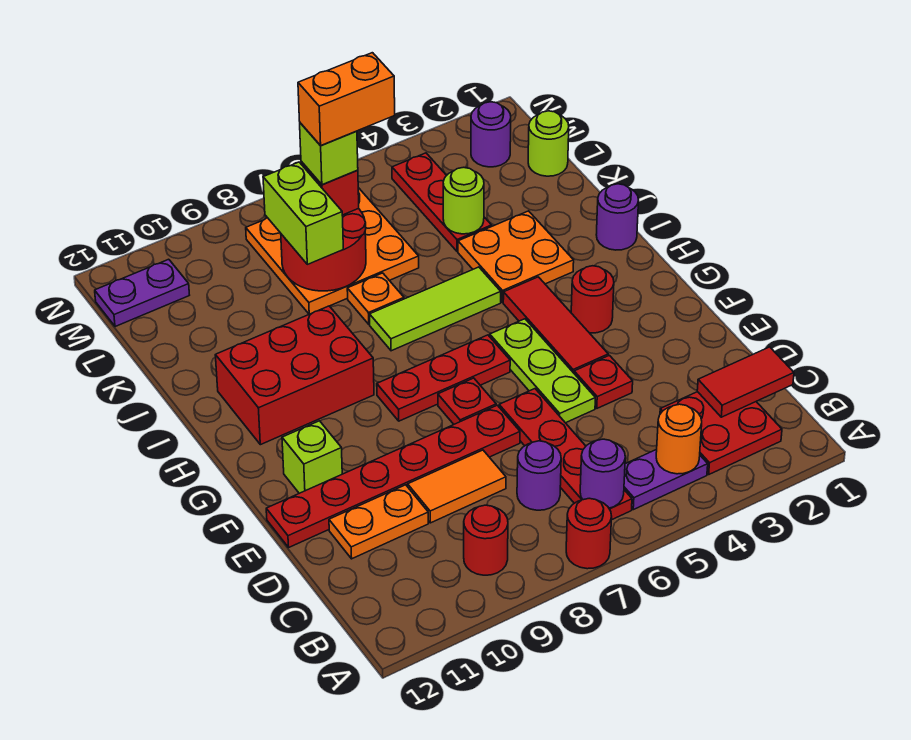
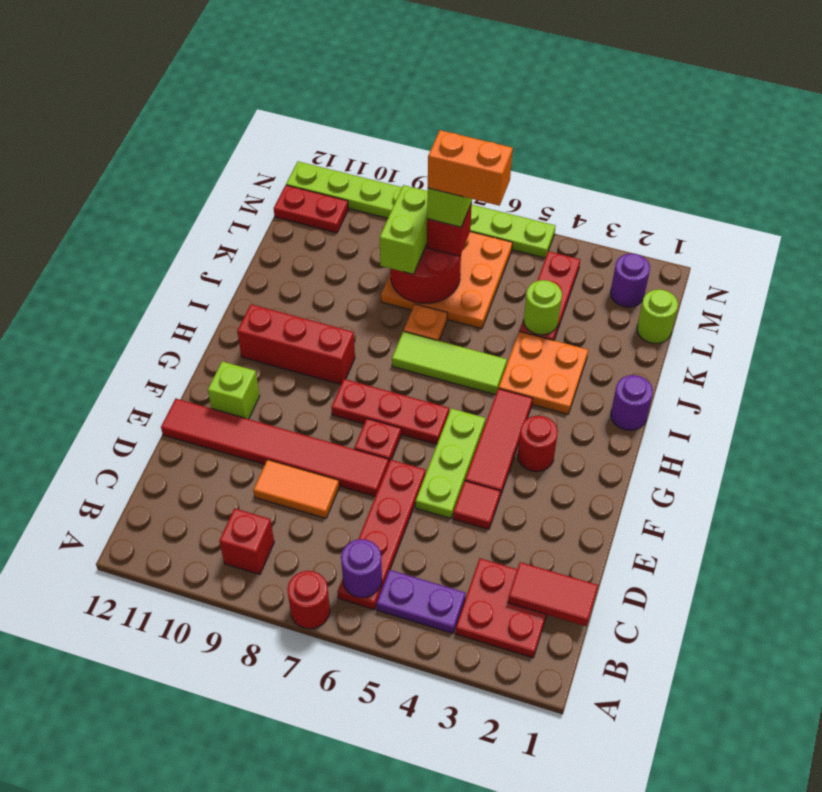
orange 1x1 round brick [656,404,702,474] -> none
red 1x1 round brick [464,505,508,575] -> red 1x1 brick [219,508,274,575]
purple 1x1 round brick [517,441,561,510] -> none
orange 1x2 plate [329,485,428,559] -> none
red 1x1 plate [574,355,633,408] -> red 1x1 tile [453,481,501,529]
red 1x6 plate [266,405,520,547] -> red 1x6 tile [161,399,389,496]
red 2x3 brick [215,306,374,445] -> red 1x3 brick [237,304,355,384]
purple 1x2 plate [95,259,189,327] -> red 1x2 plate [274,185,348,233]
none -> lime 1x8 plate [286,162,555,258]

